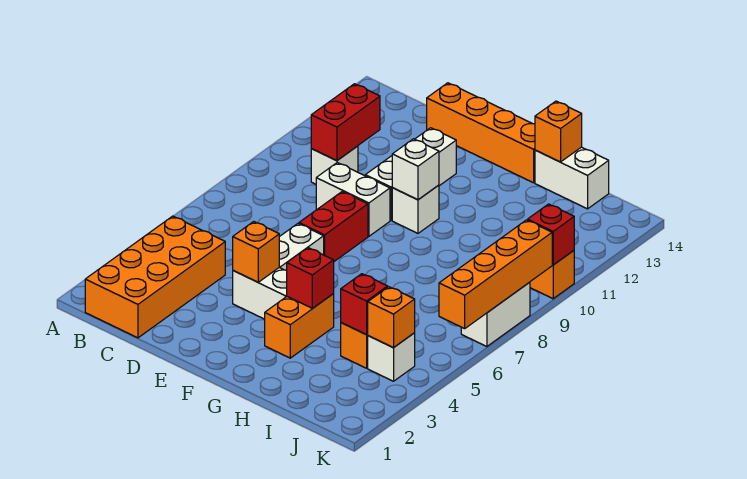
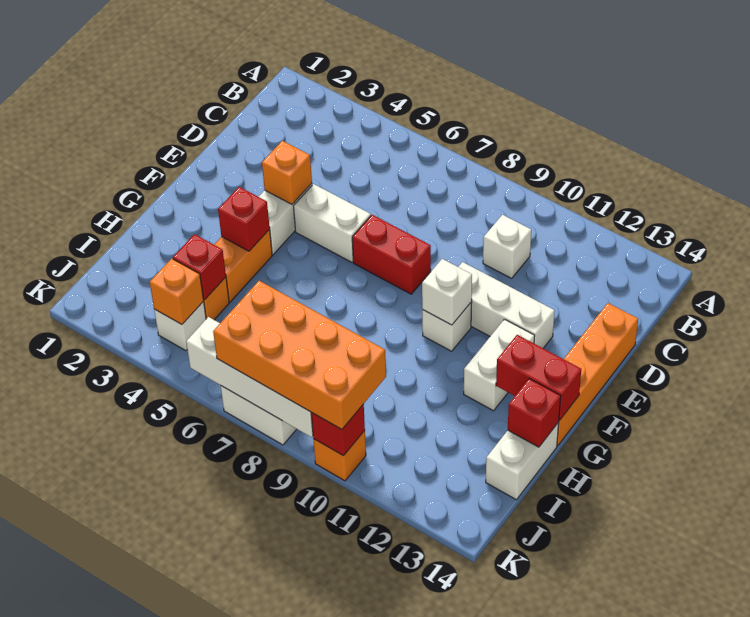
orange 2x4 brick [85,216,225,338] -> orange 2x4 brick moved to [213,281,386,429]
red 1x2 brick [311,84,380,161] -> red 1x2 brick moved to [496,335,581,420]
white 1x2 brick [316,163,390,236] -> white 1x2 brick moved to [464,319,535,411]
orange 1x2 brick [265,294,334,358] -> orange 1x2 brick turned to [214,230,272,302]
orange 1x1 brick [535,101,582,162] -> red 1x1 brick [508,379,561,447]
orange 1x4 brick [439,220,552,329] -> white 1x4 brick [186,317,313,437]

